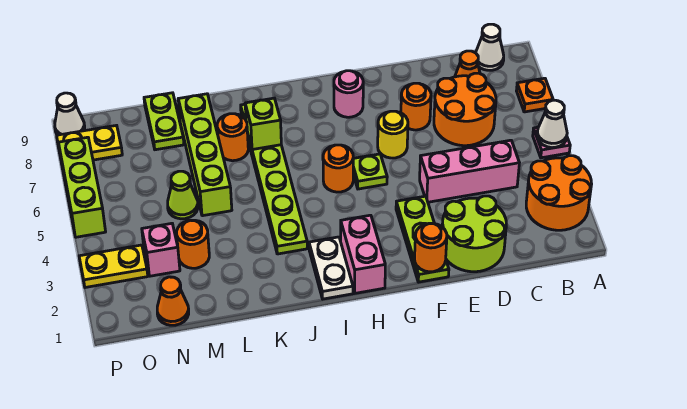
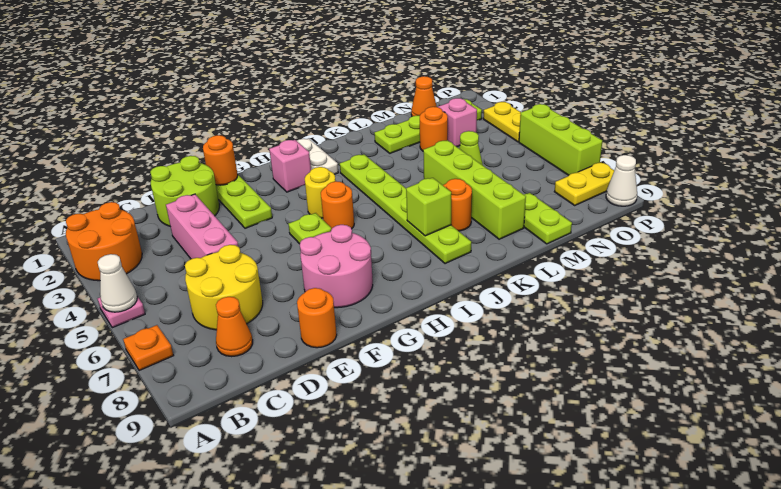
white 1x1 cone [476,24,504,70] -> none
pink 1x3 brick [420,140,519,202] -> pink 1x3 brick turned to [166,194,238,259]
orange 2x2 round brick [434,73,496,146] -> yellow 2x2 round brick [185,245,263,330]
orange 1x1 round brick [401,83,431,130] -> orange 1x1 round brick moved to [297,288,337,348]
yellow 1x1 round brick [378,111,408,158] -> yellow 1x1 round brick moved to [305,167,335,218]
pink 1x1 round brick [334,71,363,117] -> pink 2x2 round brick [300,225,373,308]
pink 1x2 brick [341,215,385,293] -> pink 1x1 brick [269,140,311,192]
none -> lime 1x4 plate [374,99,482,153]
yellow 1x2 plate [79,245,148,288] -> yellow 1x2 plate turned to [483,102,521,142]

